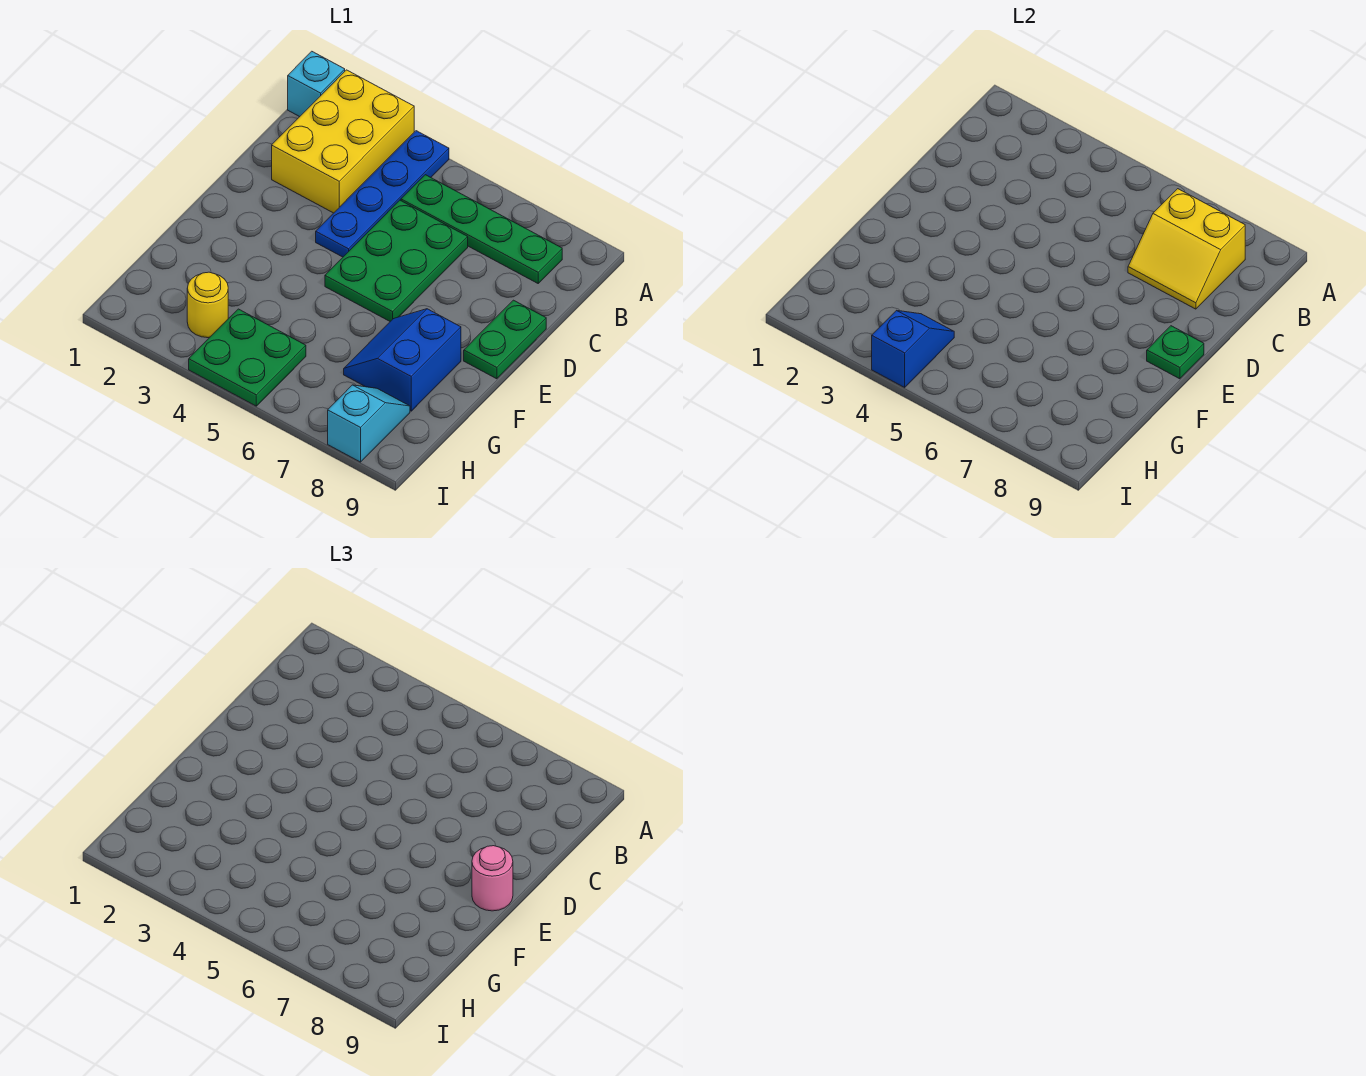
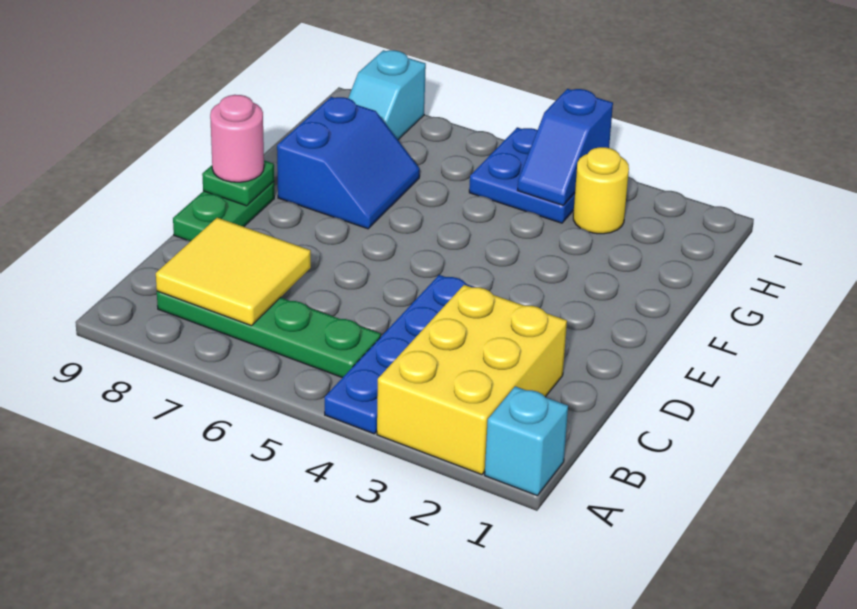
yellow 2x2 slope [1128,189,1245,309] -> yellow 2x2 tile [156,218,311,326]
green 2x3 plate [325,200,468,321] -> none
green 2x2 plate [189,309,306,406] -> blue 2x2 plate [469,127,575,223]

